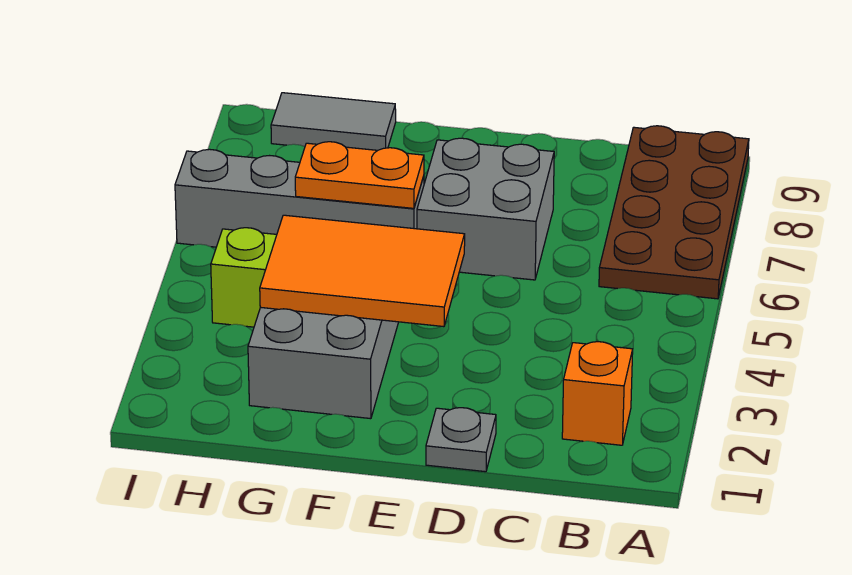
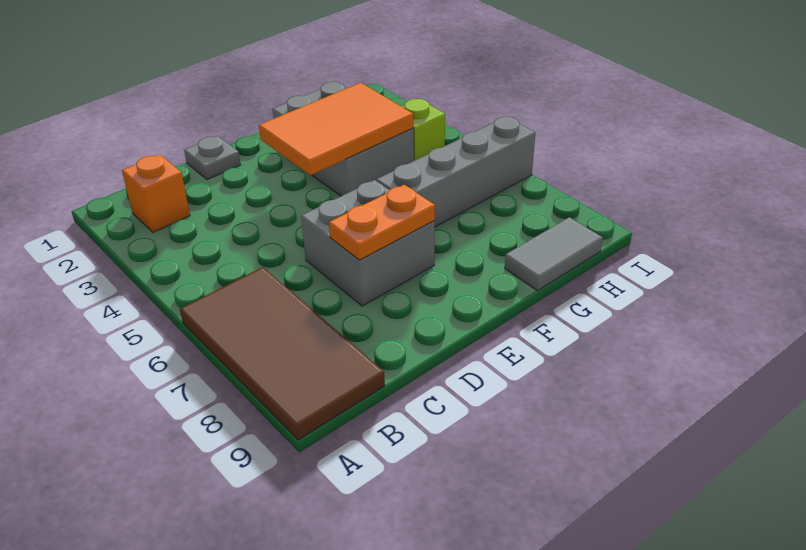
brown 2x4 plate [599,126,749,299] -> brown 2x4 tile [180,267,385,440]
orange 1x2 plate [295,142,424,208] -> orange 1x2 plate moved to [329,185,435,260]

